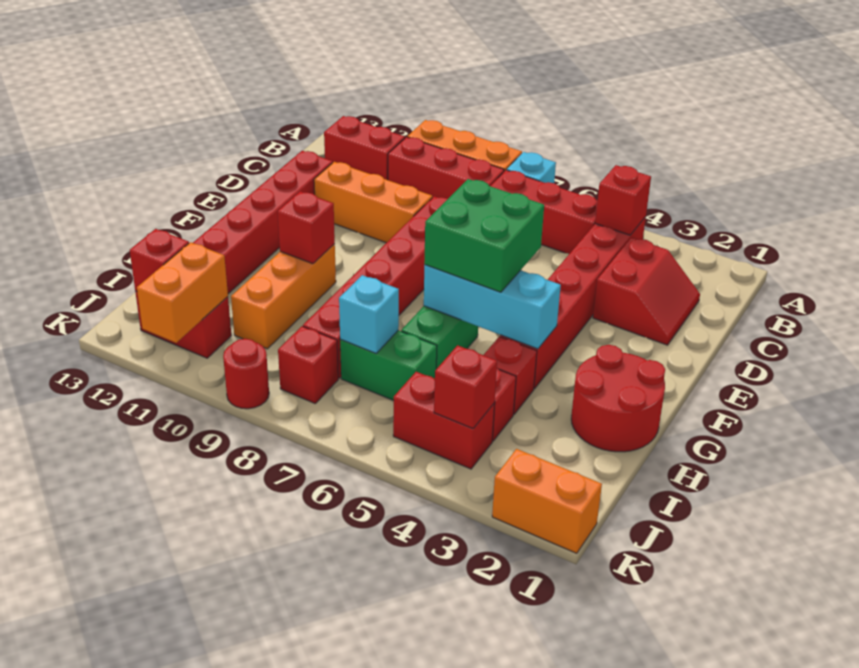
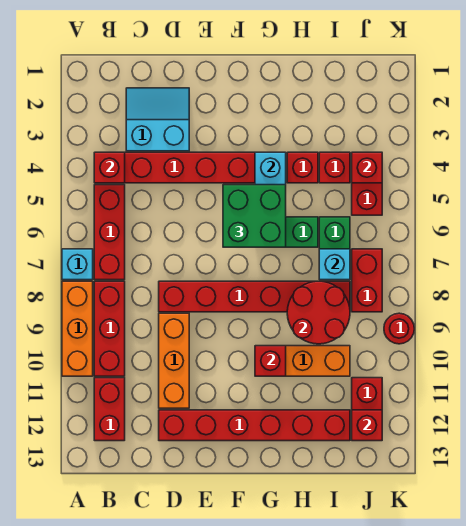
red 2x2 slope [593,237,700,345] -> cyan 2x2 slope [126,88,189,151]
red 2x2 round brick [571,345,665,452] -> red 2x2 round brick moved to [287,281,350,344]
red 1x1 brick [278,326,338,403] -> red 1x2 brick [352,249,382,312]
orange 1x2 brick [137,242,228,343] -> none
orange 1x2 brick [492,449,602,553] -> none

